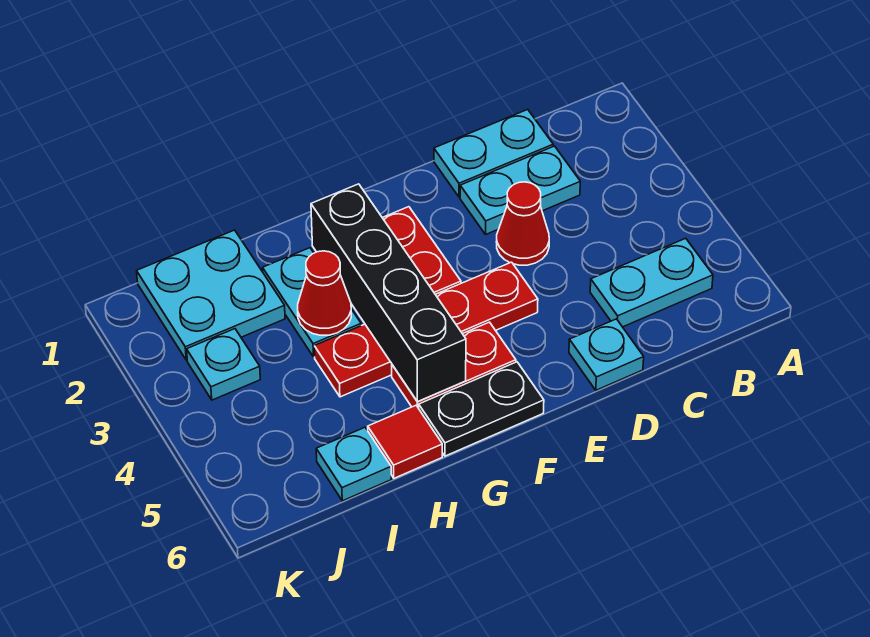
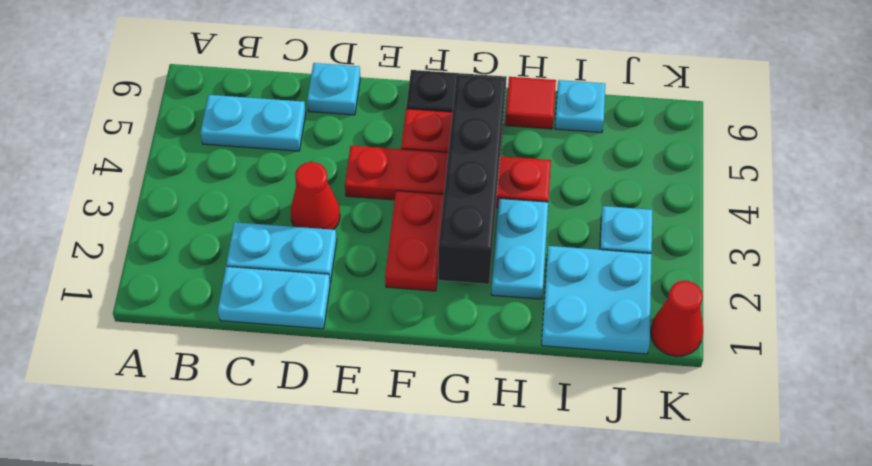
red 1x1 cone [298,251,351,335] -> red 1x1 cone moved to [651,281,703,356]

